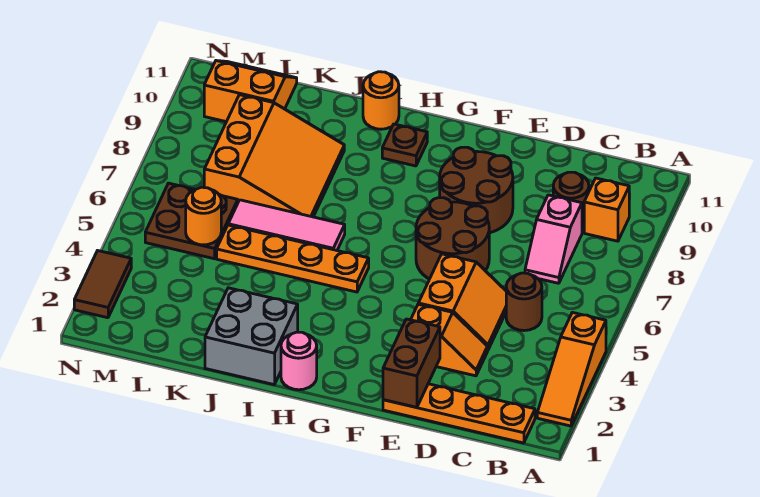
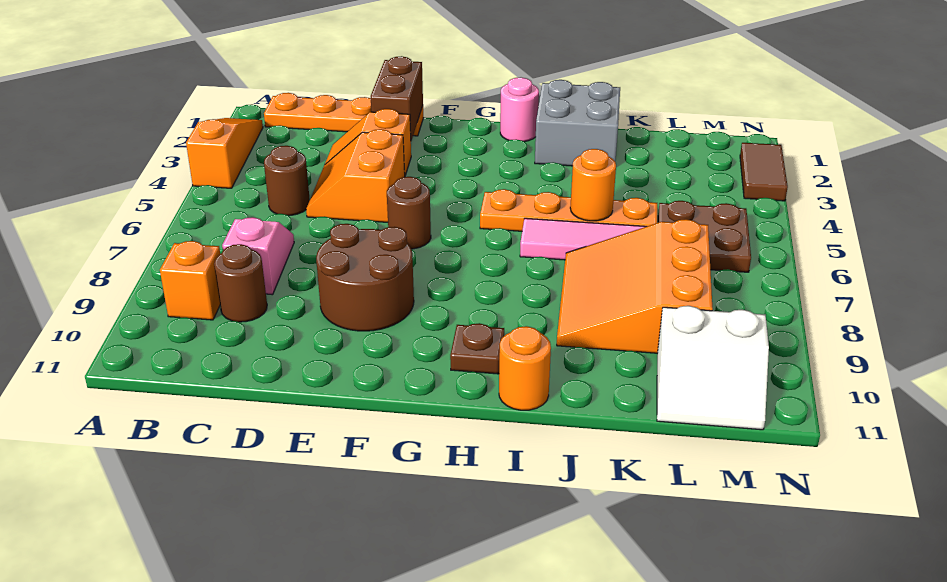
brown 2x2 round brick [416,198,489,279] -> brown 1x1 round brick [387,177,431,249]
orange 1x1 round brick [186,187,221,245] -> orange 1x1 round brick moved to [570,149,616,221]
orange 2x2 slope [204,61,297,122] -> white 2x2 slope [657,306,769,430]

